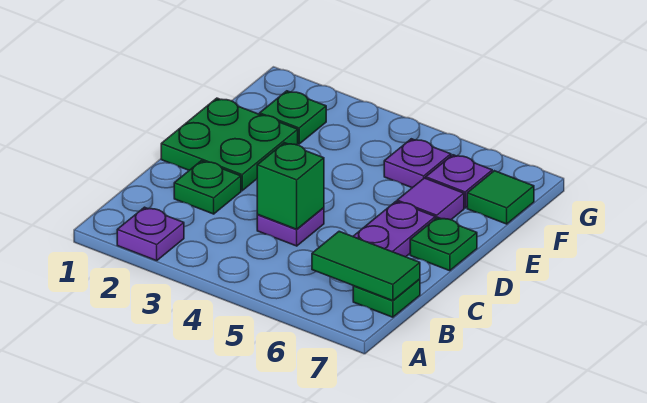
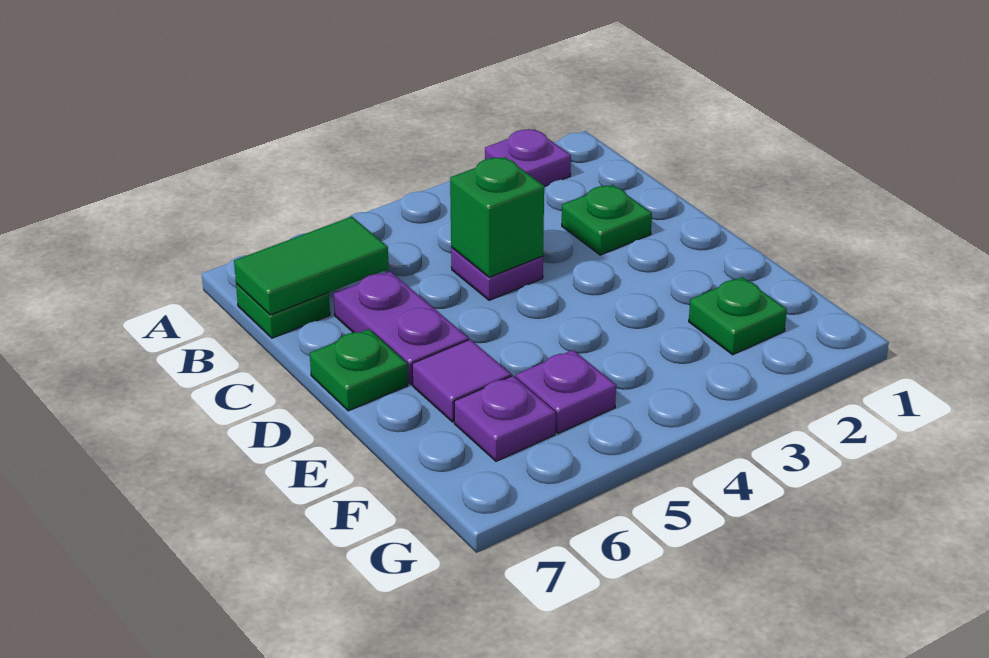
green 2x2 plate [161,98,298,191] -> none
green 1x1 tile [467,171,534,224] -> none

